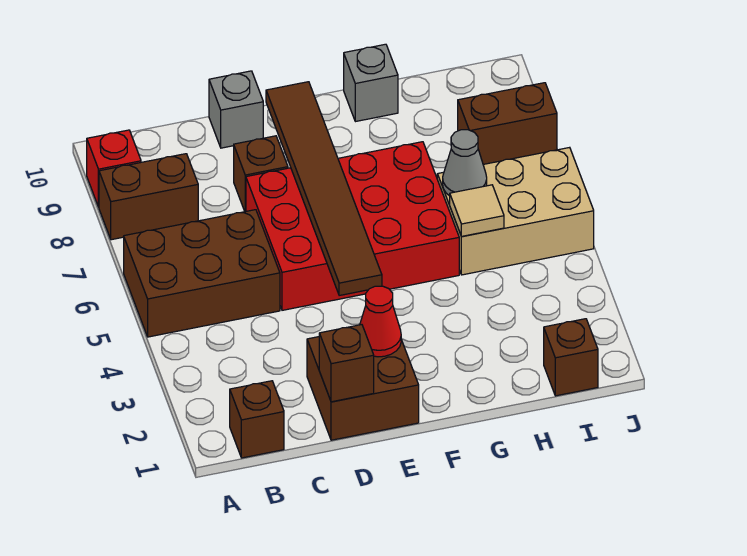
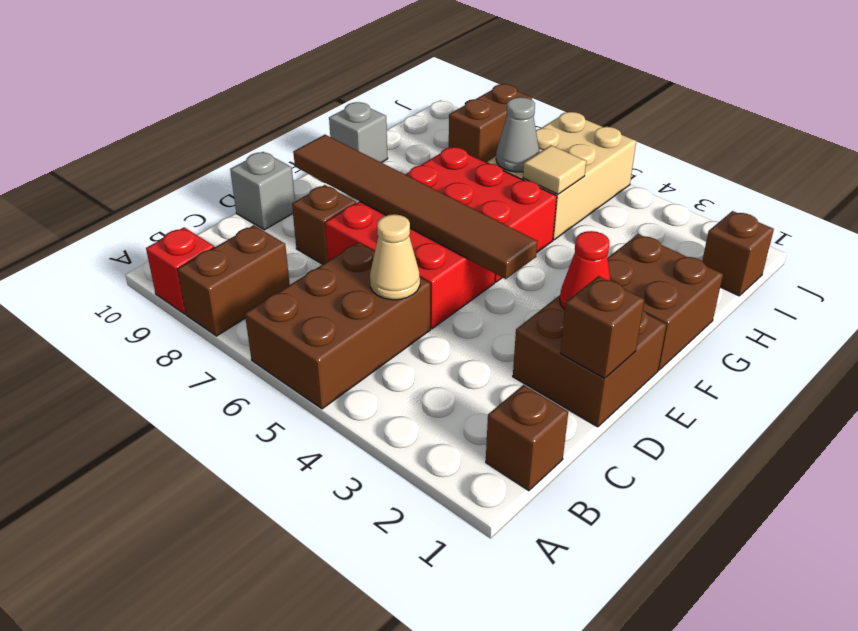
none -> tan 1x1 cone [370,214,420,300]
none -> brown 2x2 brick [608,234,723,370]

